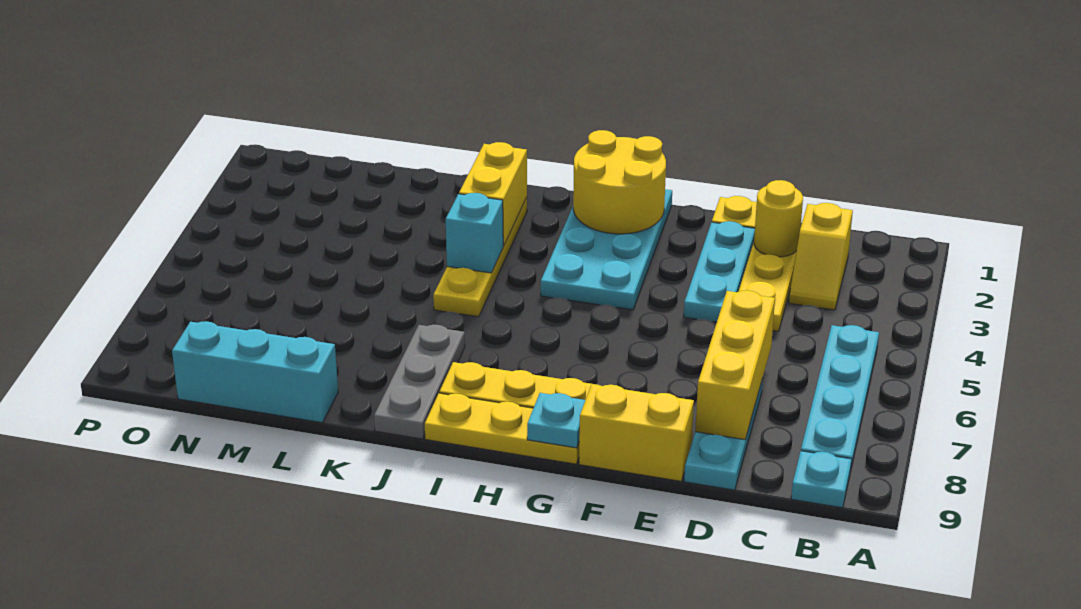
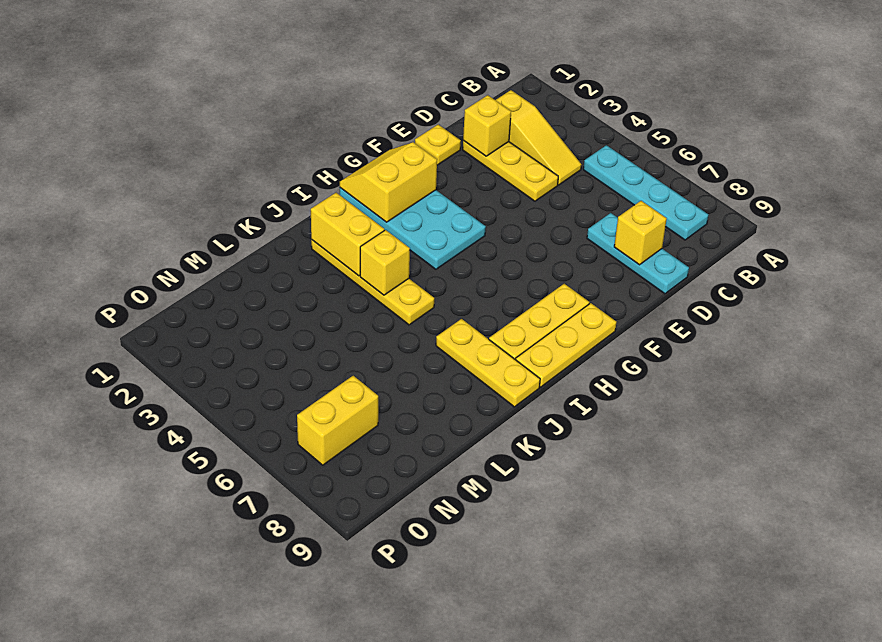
cyan 1x1 plate [791,451,852,508] -> none
yellow 1x2 slope [789,203,853,310] -> yellow 1x3 slope [496,90,581,185]
yellow 1x1 round brick [754,180,803,257] -> yellow 1x1 brick [463,95,511,156]
yellow 1x3 brick [695,290,775,440] -> yellow 1x1 brick [614,201,667,265]
cyan 1x3 plate [684,221,755,322] -> none
yellow 1x2 brick [579,384,694,481] -> yellow 1x2 brick moved to [297,376,378,465]
yellow 2x2 round brick [573,130,666,234] -> yellow 2x2 slope [340,142,437,222]
cyan 1x1 plate [527,393,585,448] -> none
cyan 1x1 brick [446,193,503,273] -> yellow 1x1 brick [360,230,410,295]
grey 1x3 plate [374,325,465,439] -> yellow 1x3 plate [436,319,540,407]
cyan 1x3 brick [172,321,338,423] -> none

